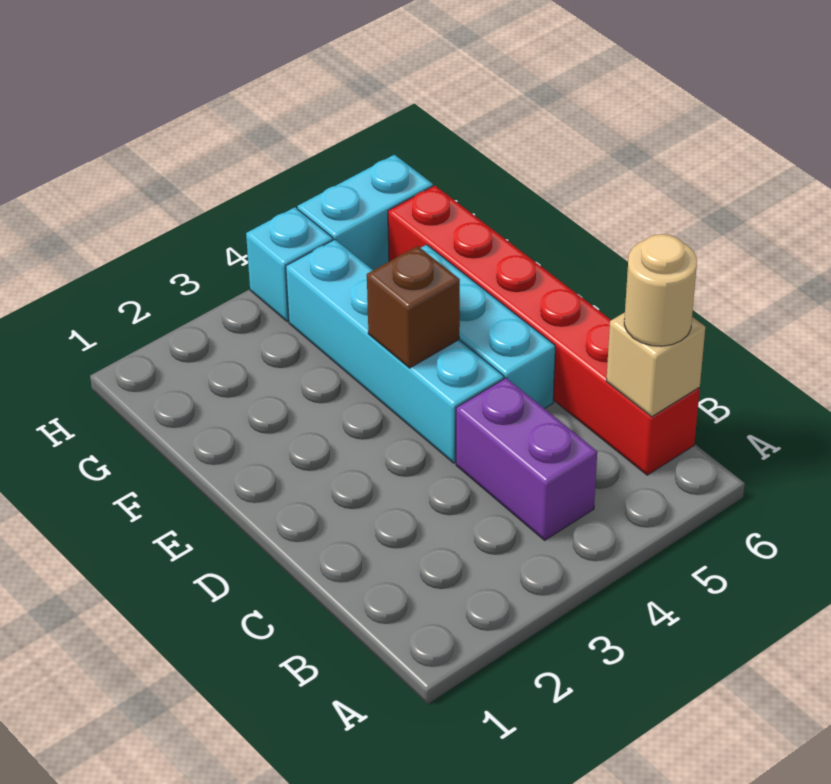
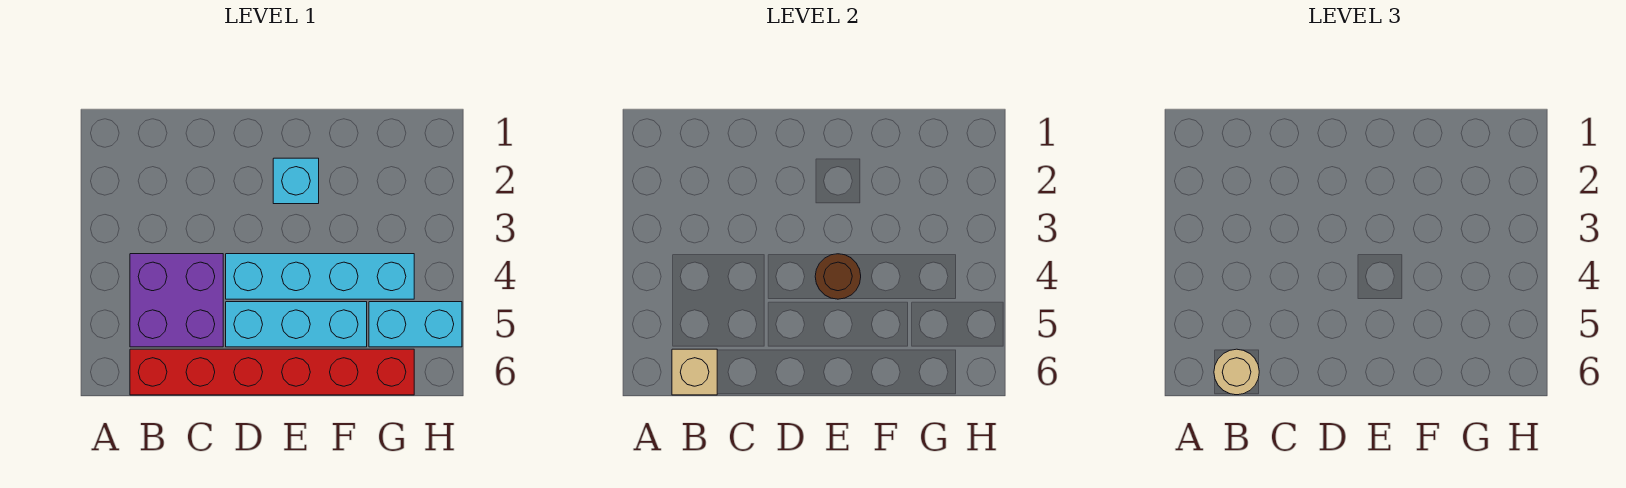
purple 1x2 brick [456,378,597,540] -> purple 2x2 brick [130,254,223,347]
brown 1x1 brick [367,246,460,368] -> brown 1x1 round brick [815,254,861,299]
cyan 1x1 brick [246,207,333,322] -> cyan 1x1 brick moved to [273,158,319,204]
cyan 1x2 brick [297,155,433,270] -> cyan 1x2 brick turned to [369,302,462,347]

